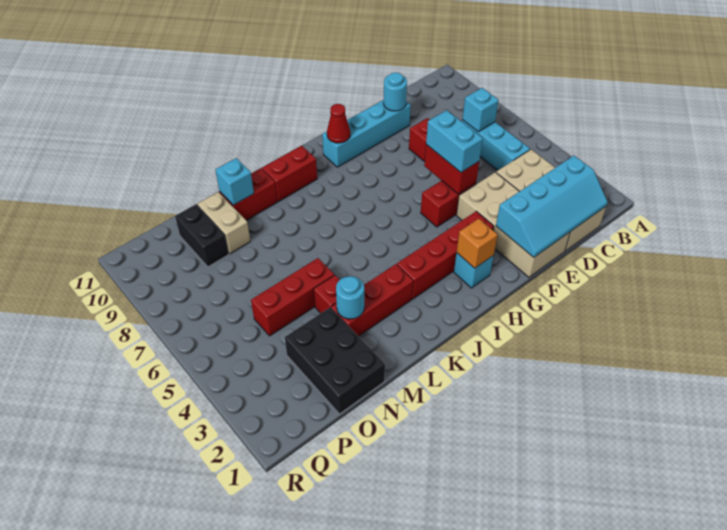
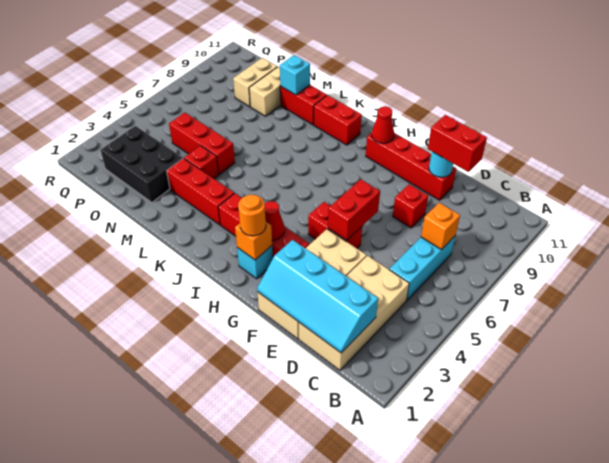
cyan 1x1 brick [462,88,499,132] -> orange 1x1 brick [421,203,460,249]
none -> red 1x2 brick [428,115,487,172]
cyan 1x4 brick [322,100,411,167] -> red 1x4 brick [366,133,456,200]
cyan 1x2 brick [426,110,483,172] -> none
none -> orange 1x1 round brick [238,195,266,236]
none -> red 1x1 cone [265,201,285,240]
cyan 1x1 round brick [336,276,364,319] -> none
black 2x3 brick [285,307,385,414] -> black 2x3 brick turned to [101,126,183,202]
black 1x2 brick [175,204,229,267] -> tan 1x2 brick [233,58,277,107]

